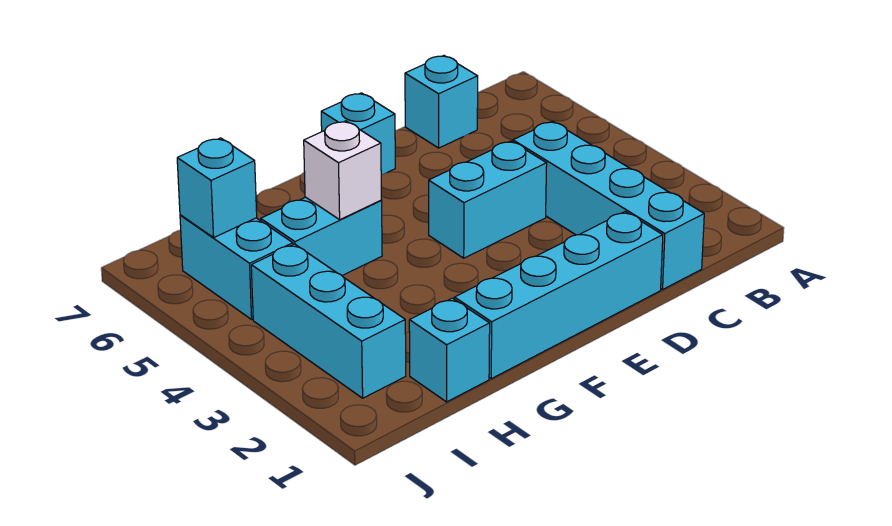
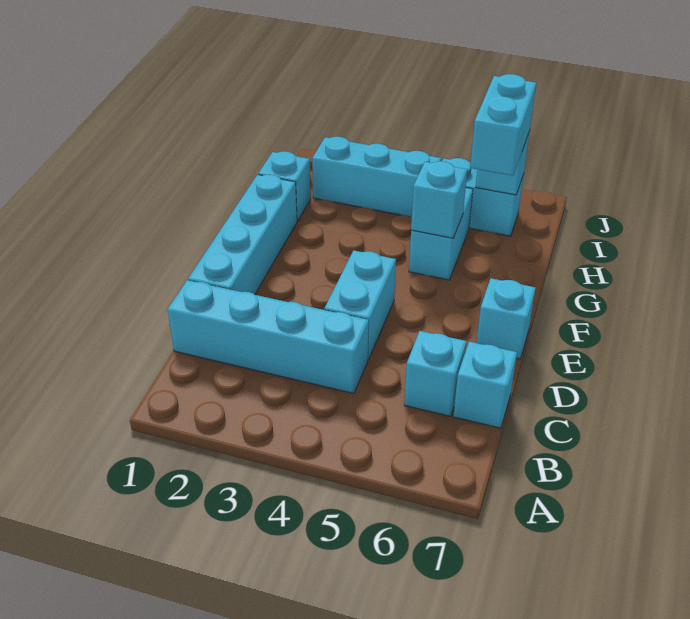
none -> cyan 1x1 brick [404,331,466,416]
white 1x1 brick [304,121,382,220] -> cyan 1x1 brick [411,161,467,238]
none -> cyan 1x2 brick [470,74,536,176]

